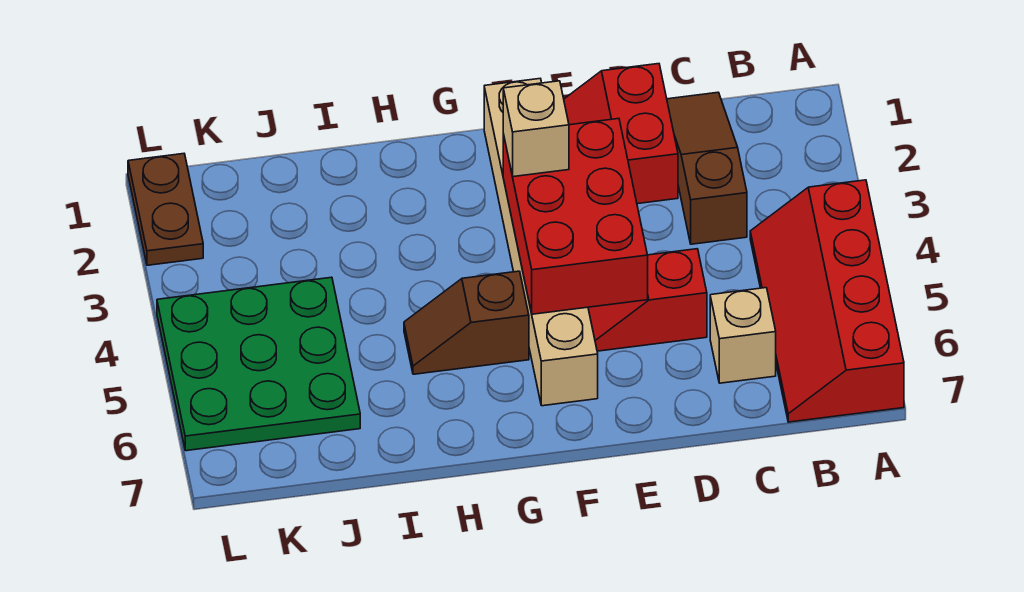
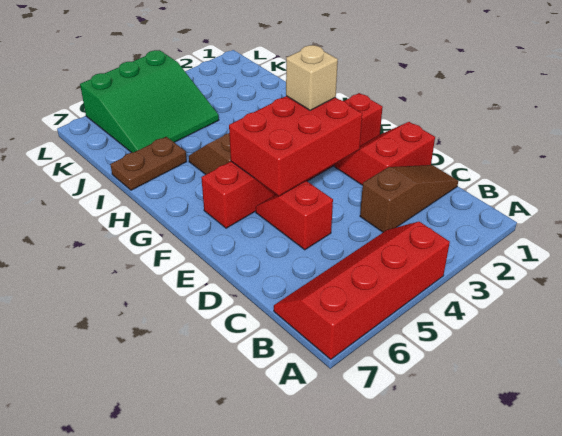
tan 1x1 brick [710,288,776,383] -> none
tan 1x6 brick [484,79,598,406] -> red 1x6 brick [201,93,383,228]
green 3x3 plate [157,277,360,451] -> green 3x3 slope [80,50,219,153]
brown 1x2 plate [128,154,203,265] -> brown 1x2 plate moved to [110,137,187,190]

